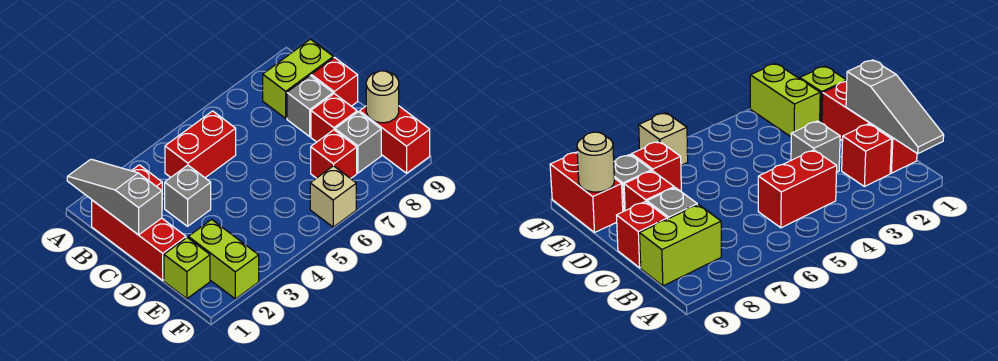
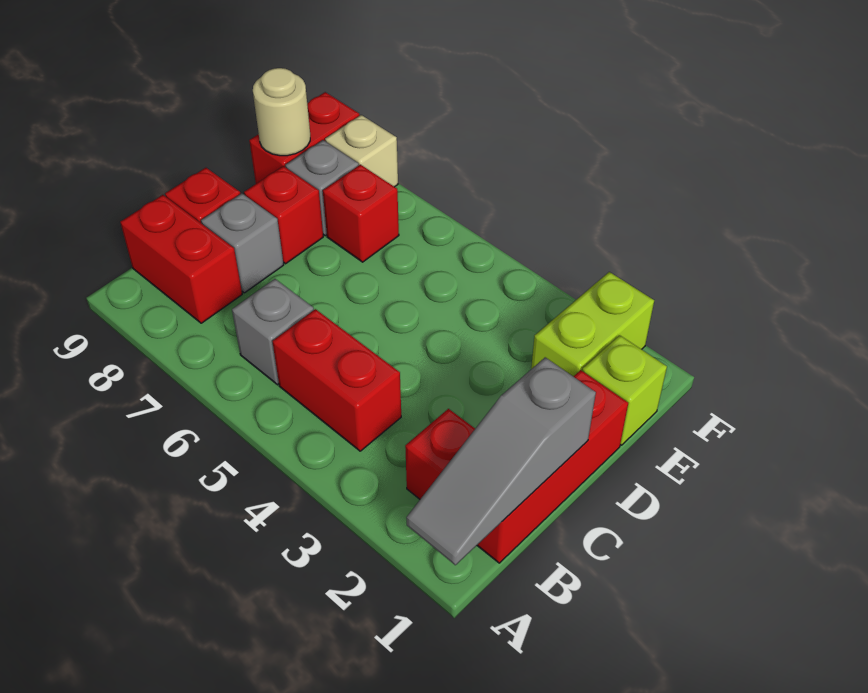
lime 1x2 brick [263,39,333,118] -> red 1x2 brick [120,195,242,323]
grey 1x1 brick [165,165,211,226] -> grey 1x1 brick moved to [232,279,314,385]
tan 1x1 brick [310,166,356,227] -> tan 1x1 brick moved to [325,115,398,187]

